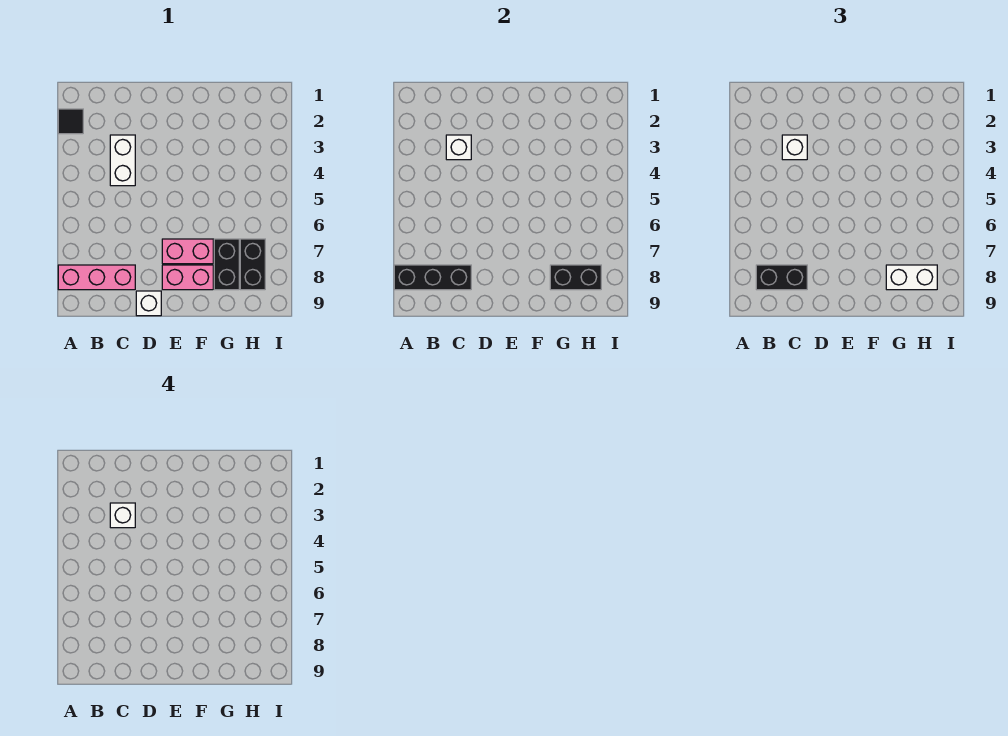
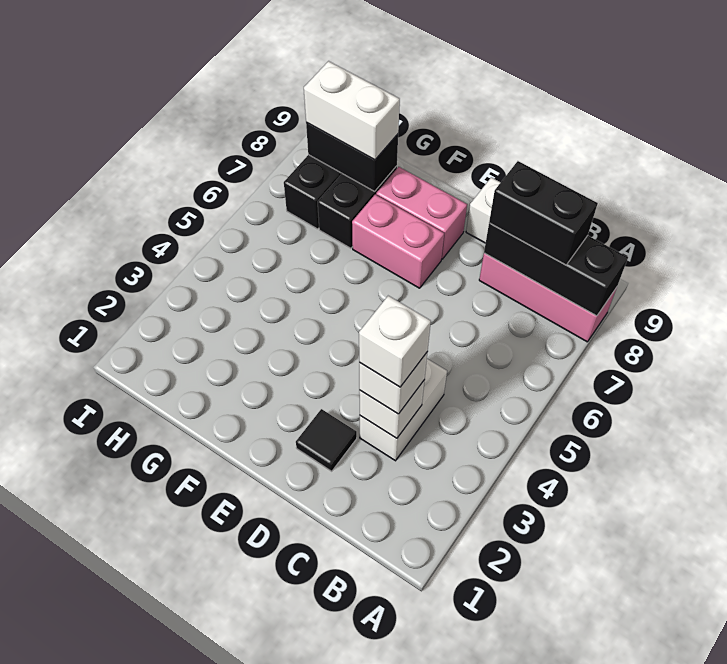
black 1x1 tile [58,109,83,134] -> black 1x1 tile moved to [296,409,357,471]

